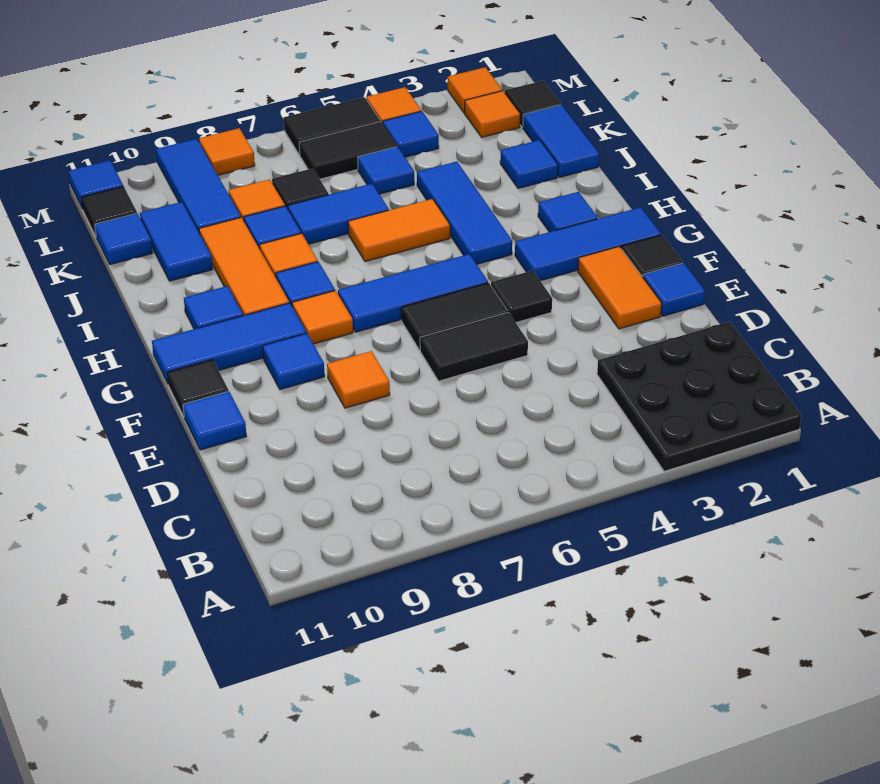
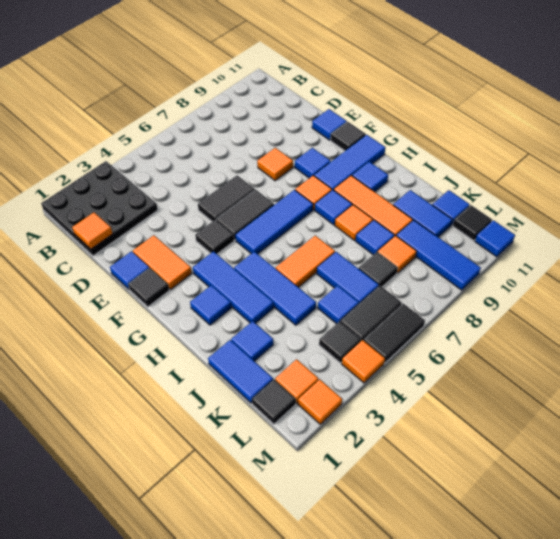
blue 1x3 tile [515,207,661,281] -> blue 1x3 tile turned to [193,251,274,323]
blue 1x2 tile [288,184,389,244] -> blue 1x2 tile turned to [317,252,379,303]
blue 1x1 tile [383,111,439,157] -> black 1x1 tile [319,321,361,363]
orange 1x1 tile [199,128,255,175] -> orange 1x1 tile moved to [72,212,113,249]

